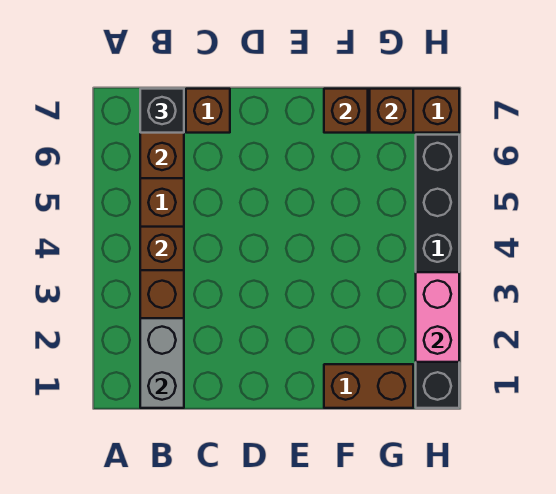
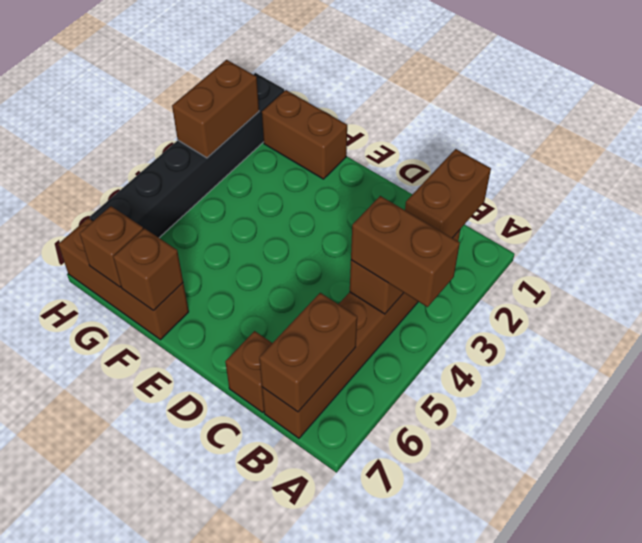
none -> brown 1x2 brick [351,196,460,307]
grey 1x2 brick [140,318,184,408] -> brown 1x2 brick [405,149,491,238]
black 1x1 brick [140,89,184,133] -> none
pink 1x2 brick [416,272,459,362] -> brown 1x2 brick [172,60,259,158]

